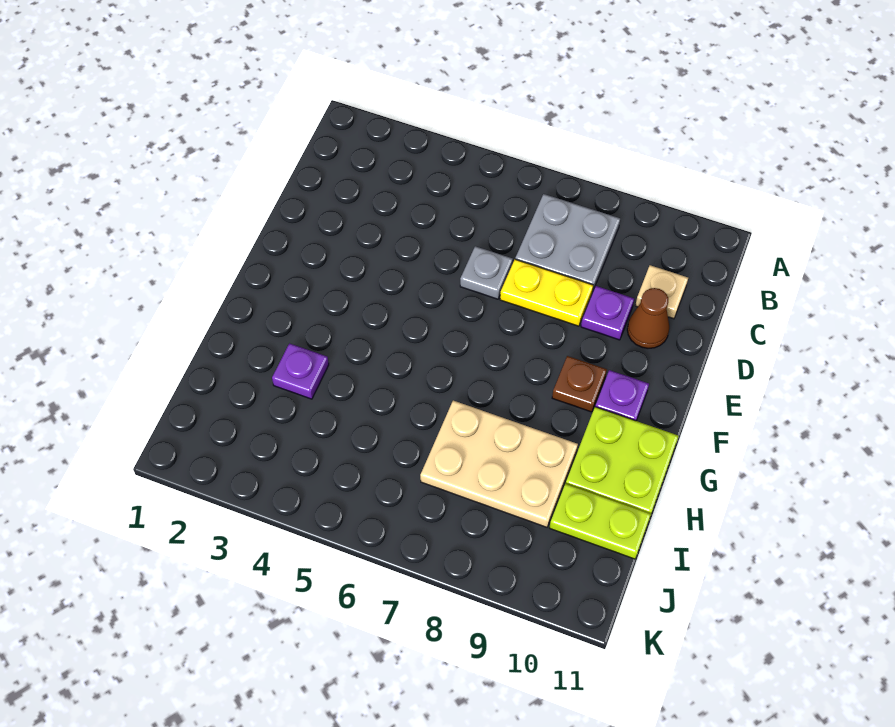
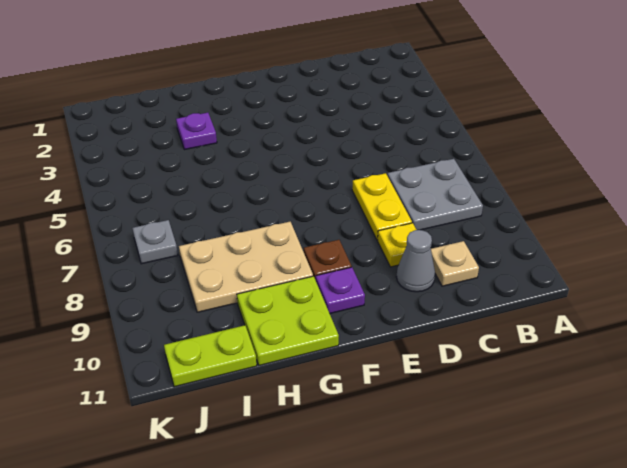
grey 1x1 plate [460,246,513,299] -> grey 1x1 plate moved to [132,220,178,264]
purple 1x1 plate [581,286,634,340] -> yellow 1x1 plate [378,223,416,267]
brown 1x1 cone [627,288,669,348] -> grey 1x1 cone [396,230,435,292]
tan 2x3 plate [420,401,578,527] -> tan 2x3 plate turned to [179,222,313,312]
lime 1x2 plate [550,483,651,559] -> lime 1x2 plate turned to [164,325,257,387]

